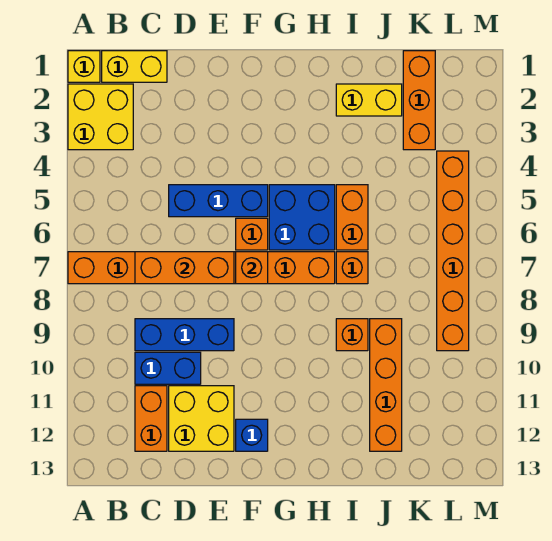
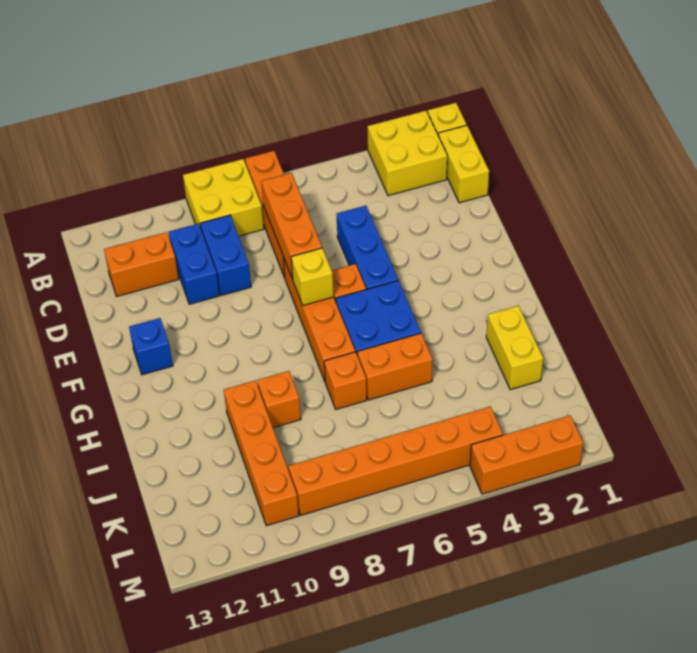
blue 1x3 brick [135,319,234,351] -> blue 1x2 brick [200,215,251,296]
yellow 2x2 brick [169,386,234,451] -> yellow 2x2 brick moved to [183,159,264,236]
orange 1x1 brick [236,252,268,284] -> yellow 1x1 brick [291,248,334,305]
orange 1x4 brick [370,319,402,451] -> orange 1x4 brick turned to [224,380,299,526]
orange 1x3 brick [403,51,435,150] -> orange 1x3 brick moved to [470,416,583,494]

